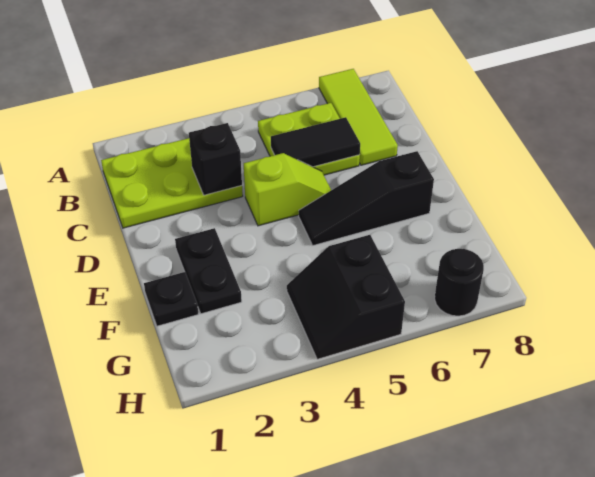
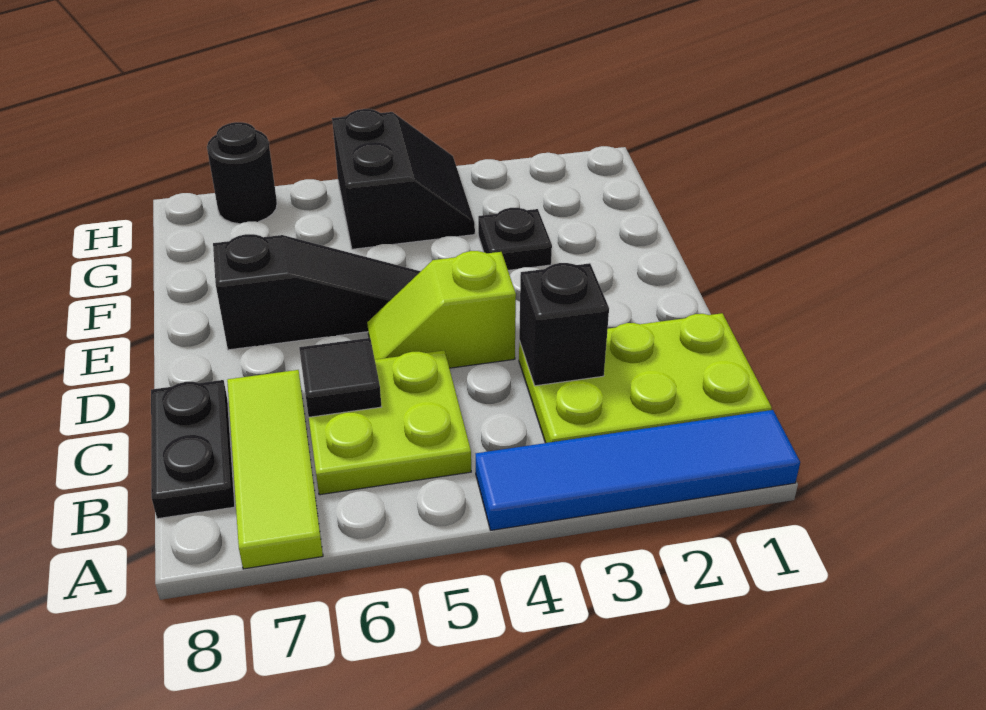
none -> blue 1x4 tile [476,410,800,530]
black 1x2 tile [271,117,360,167] -> black 1x1 tile [299,338,382,417]
black 1x2 plate [175,228,242,314] -> black 1x2 plate moved to [151,380,235,519]
black 1x1 plate [144,272,198,326] -> black 1x1 plate moved to [478,208,552,270]

